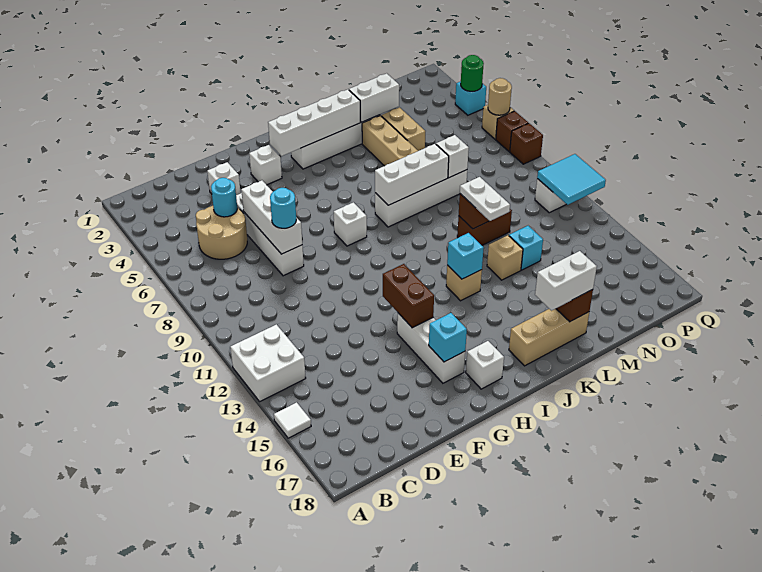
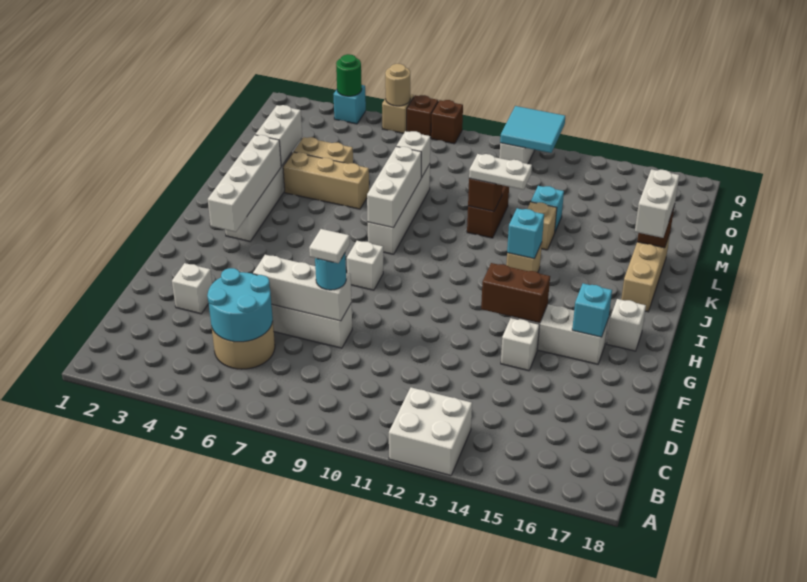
white 1x1 tile [274,402,311,438] -> white 1x1 tile moved to [309,229,350,263]
cyan 1x1 round brick [211,178,237,217] -> cyan 2x2 round brick [207,268,273,342]
white 1x1 brick [249,145,282,185] -> white 1x1 brick moved to [501,318,539,371]

